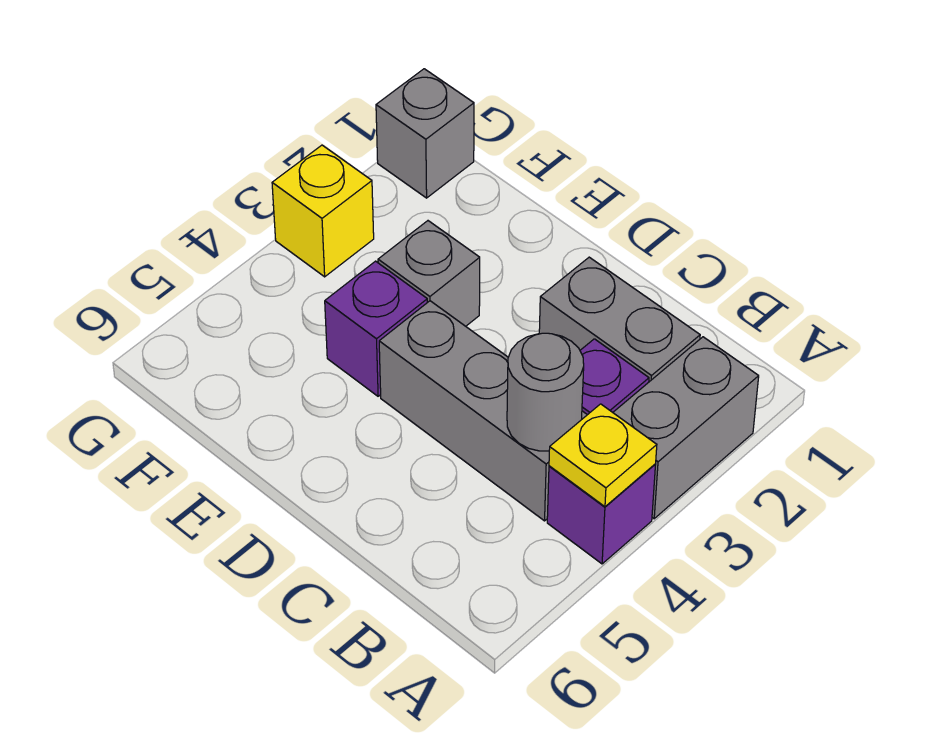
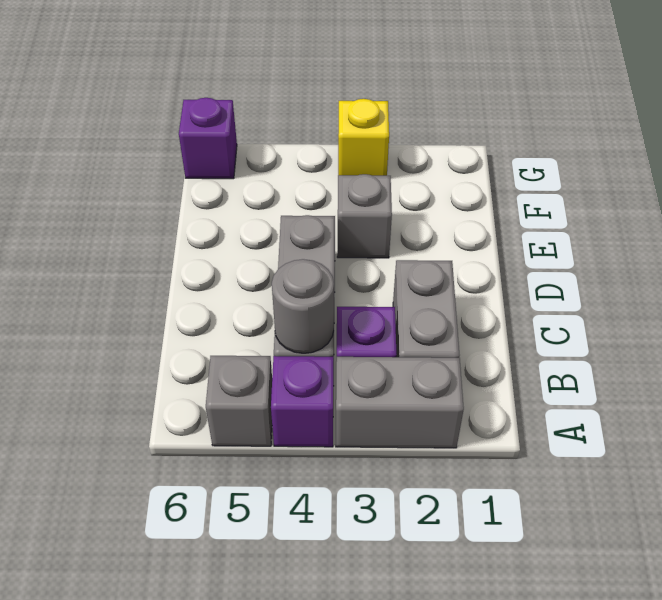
yellow 1x1 plate [549,404,657,507] -> none
purple 1x1 brick [325,261,427,396] -> purple 1x1 brick moved to [179,98,237,179]
grey 1x1 brick [376,69,474,198] -> grey 1x1 brick moved to [206,356,272,446]

